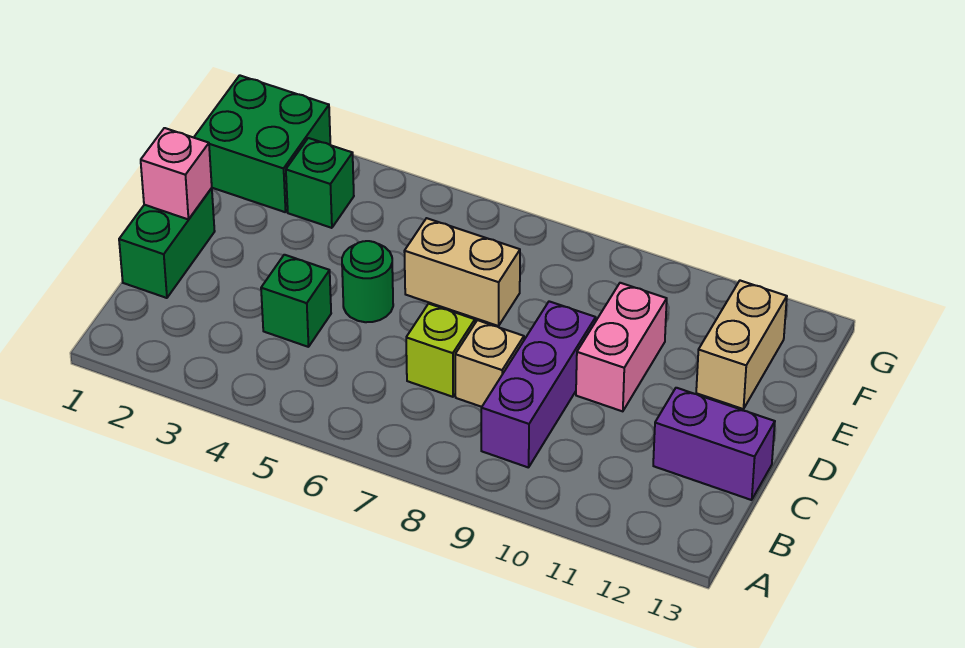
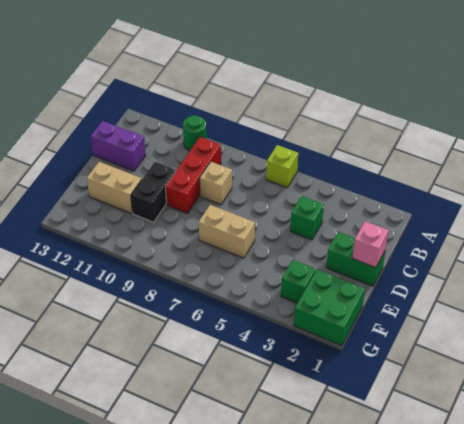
purple 1x3 brick [481,301,596,468] -> red 1x3 brick [165,137,221,213]
green 1x2 brick [119,188,215,298] -> green 1x2 brick turned to [326,232,385,286]
lime 1x1 brick [406,304,475,397] -> lime 1x1 brick moved to [266,145,298,187]
green 1x1 round brick [342,241,393,322] -> green 1x1 round brick moved to [183,115,206,151]
pink 1x2 brick [576,283,667,411] -> black 1x2 brick [131,162,176,222]
tan 1x2 brick [696,281,787,409] -> tan 1x2 brick turned to [87,162,142,213]

